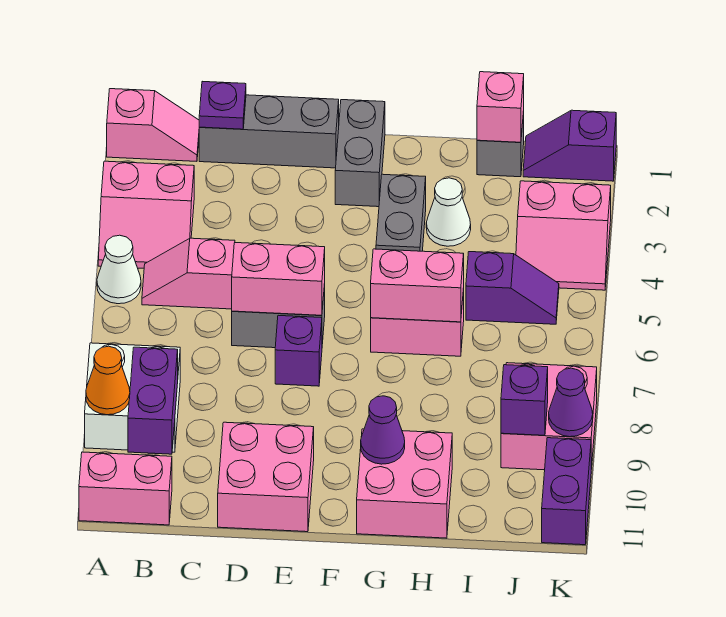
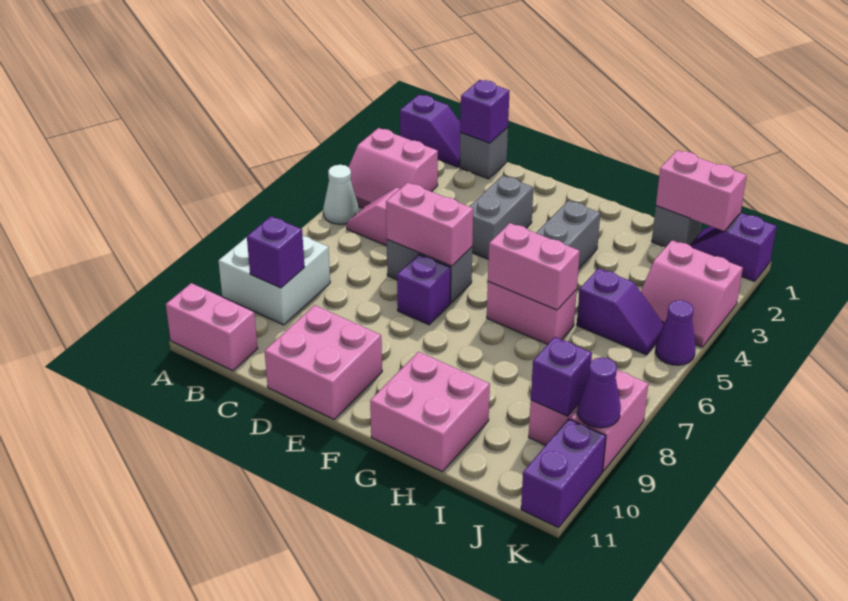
pink 1x2 slope [107,89,200,161] -> purple 1x2 slope [400,95,461,167]
orange 1x1 cone [86,346,130,415] -> none
purple 1x2 brick [128,347,178,454] -> purple 1x1 brick [247,216,304,288]
grey 1x3 brick [199,95,339,168] -> grey 1x1 brick [460,127,508,179]
purple 1x1 plate [199,81,246,129] -> purple 1x1 brick [460,80,509,143]
grey 1x2 brick [335,100,385,207] -> grey 1x2 brick moved to [469,175,534,259]
purple 1x1 cone [361,396,405,464] -> purple 1x1 cone moved to [656,300,695,365]
white 1x1 cone [426,178,471,246] -> none
pink 1x1 brick [477,72,524,142] -> pink 1x2 brick [656,150,747,231]

